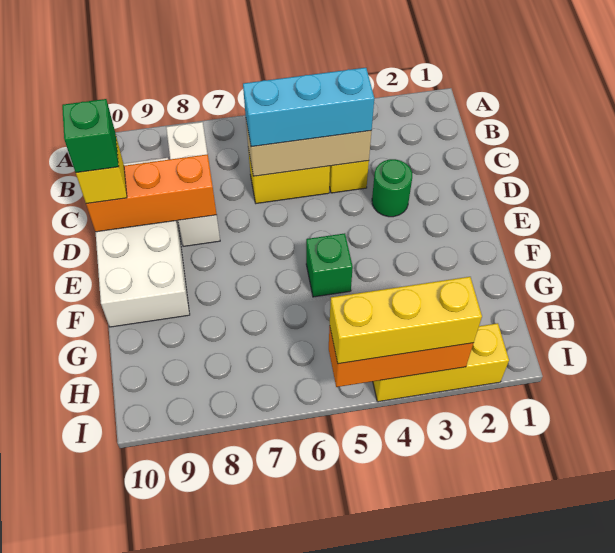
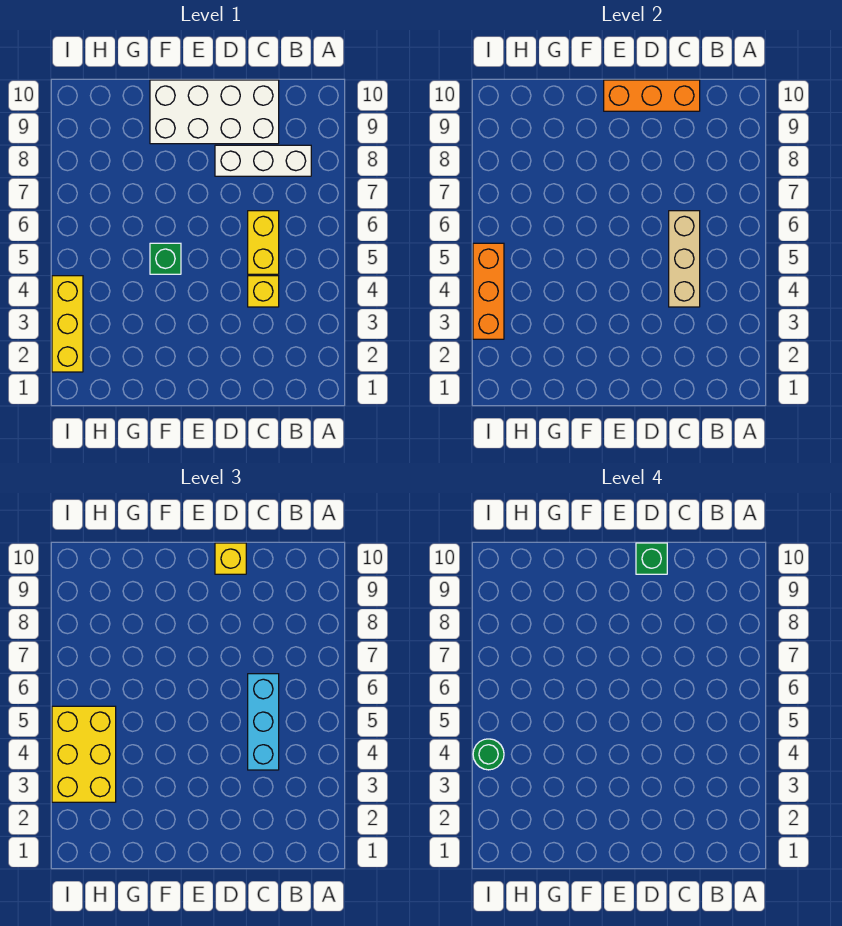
green 1x1 round brick [372,159,412,217] -> green 1x1 round brick moved to [473,739,504,770]
orange 1x3 brick [86,154,217,232] -> orange 1x3 brick turned to [604,80,700,111]
yellow 1x3 brick [330,277,482,364] -> yellow 2x3 brick [52,706,116,802]

